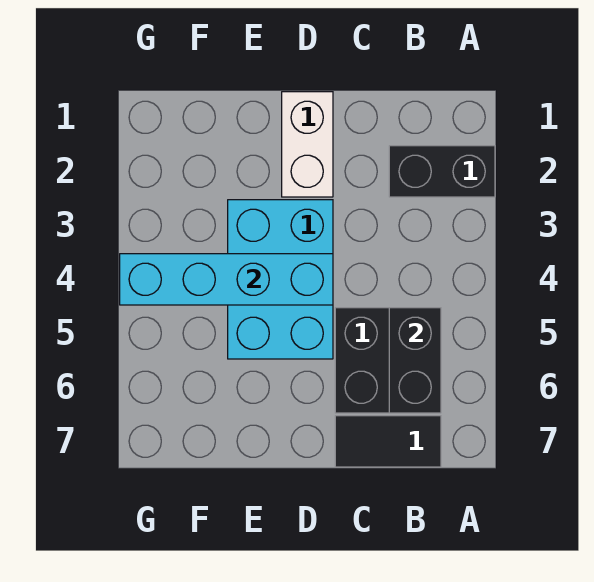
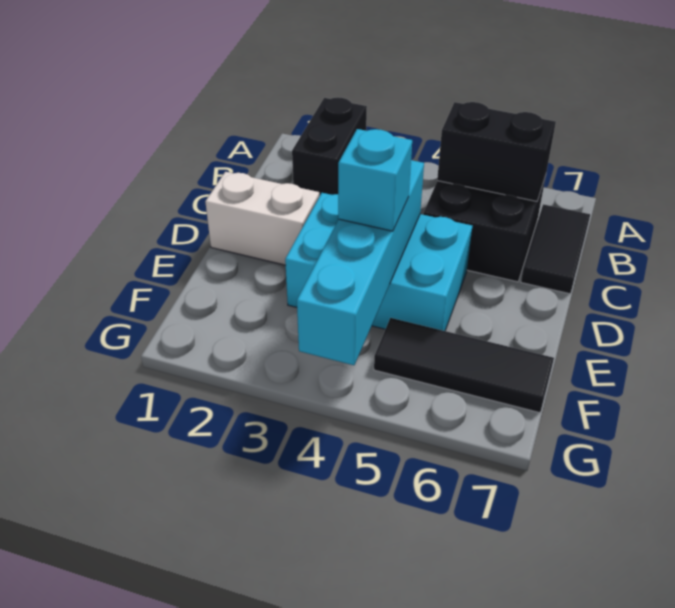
none -> cyan 1x1 brick [338,129,412,231]
none -> black 1x3 tile [374,318,554,413]

